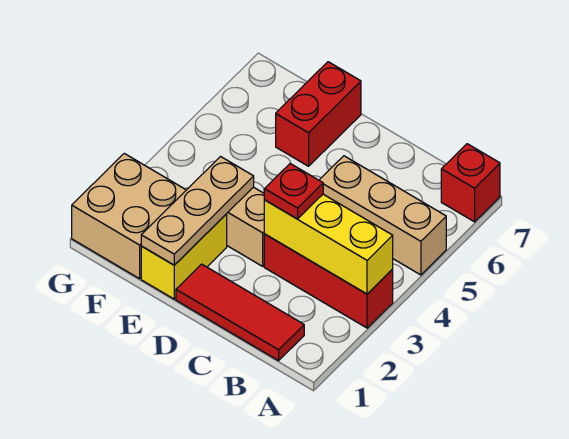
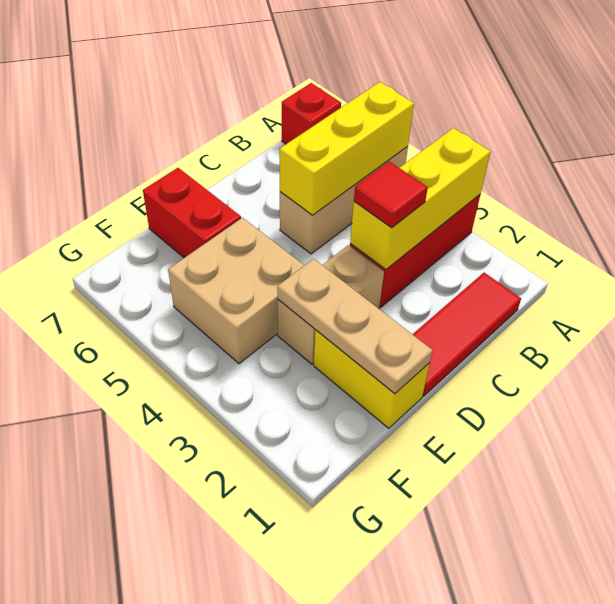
none -> yellow 1x3 brick [280,82,414,215]
red 1x1 plate [264,164,323,219] -> red 1x1 tile [354,161,428,228]
tan 2x2 brick [72,154,186,279] -> tan 2x2 brick moved to [168,218,304,364]

